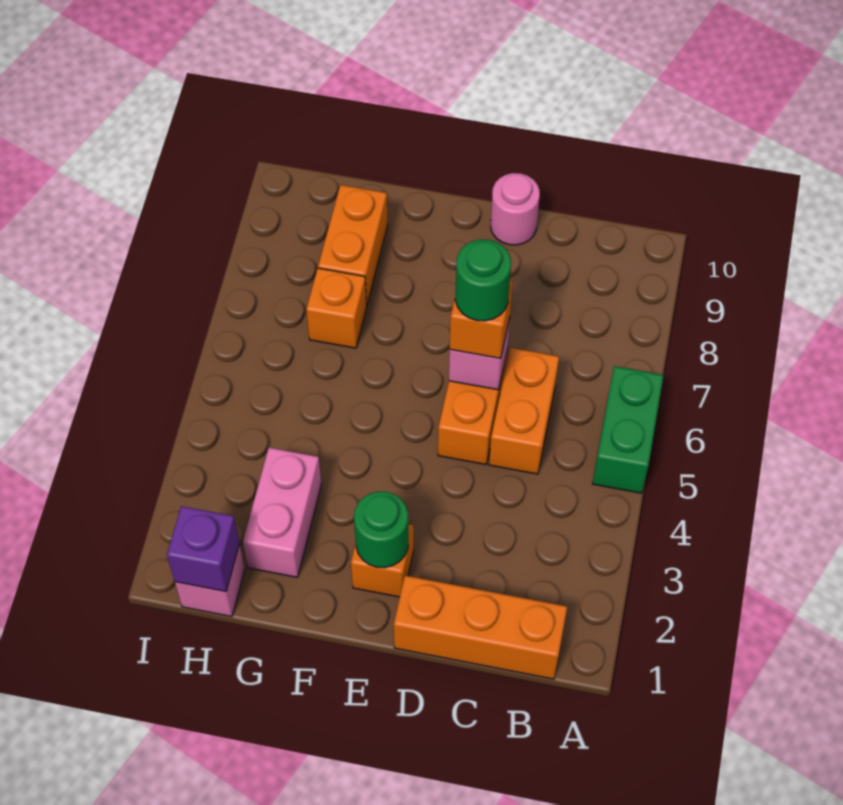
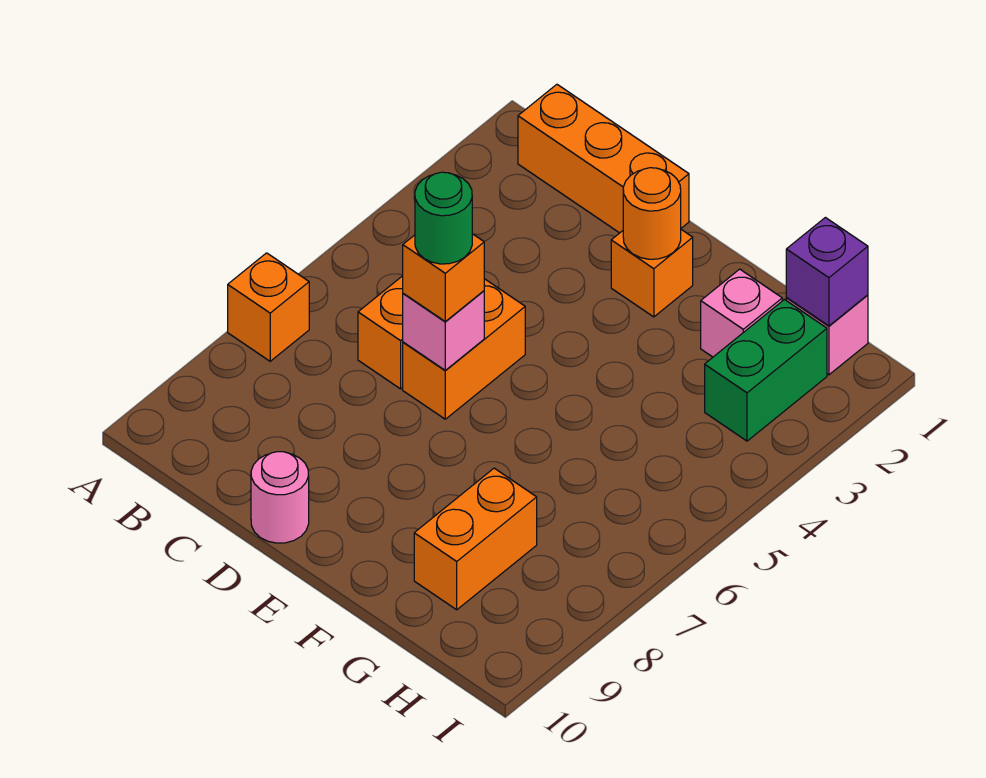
green 1x2 brick [593,366,664,493] -> green 1x2 brick moved to [705,300,827,441]
green 1x1 round brick [354,491,408,568] -> orange 1x1 round brick [623,168,681,259]
pink 1x2 brick [243,448,321,577] -> pink 1x1 brick [701,269,782,357]
orange 1x1 brick [306,268,367,348] -> orange 1x1 brick moved to [228,253,309,361]

